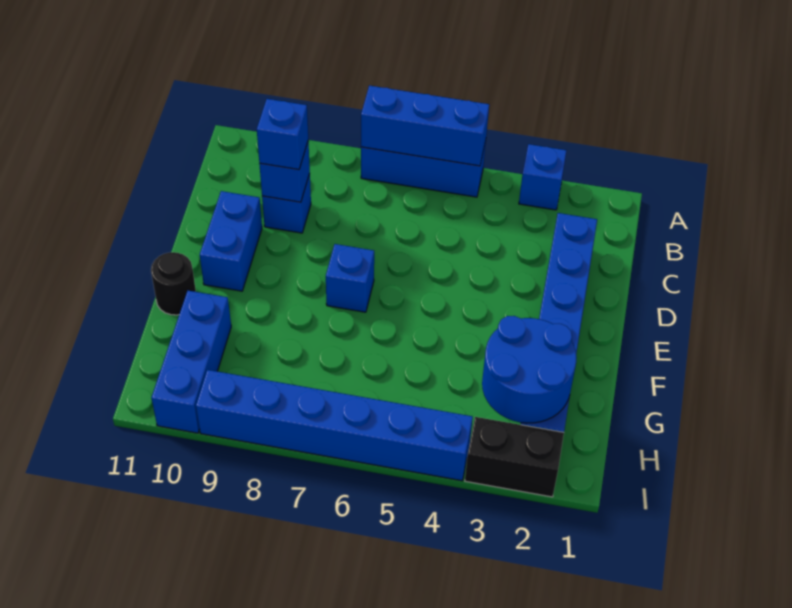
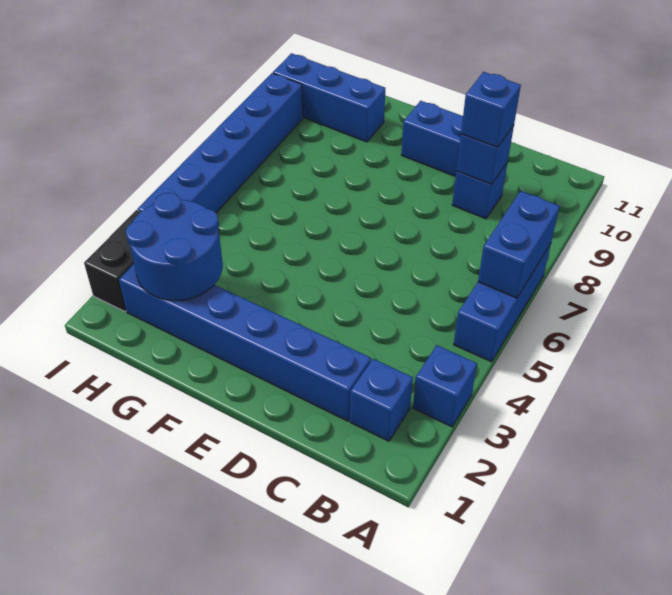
blue 1x3 brick [361,86,489,166] -> blue 1x2 brick [478,191,560,298]
blue 1x1 brick [326,244,374,312] -> blue 1x1 brick moved to [350,359,413,441]
black 1x1 round brick [151,252,196,315] -> none

